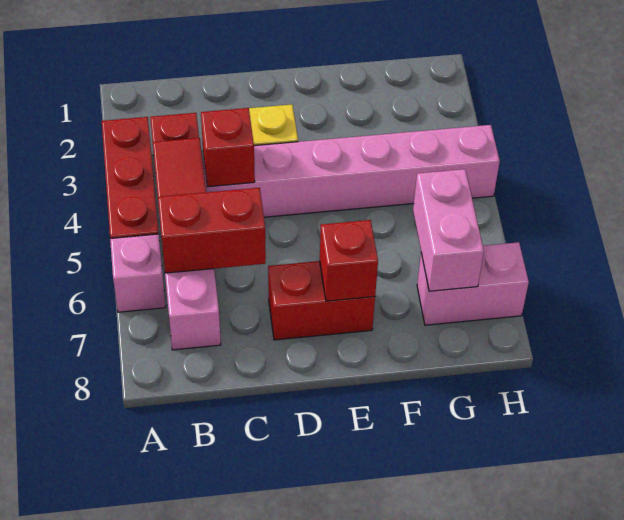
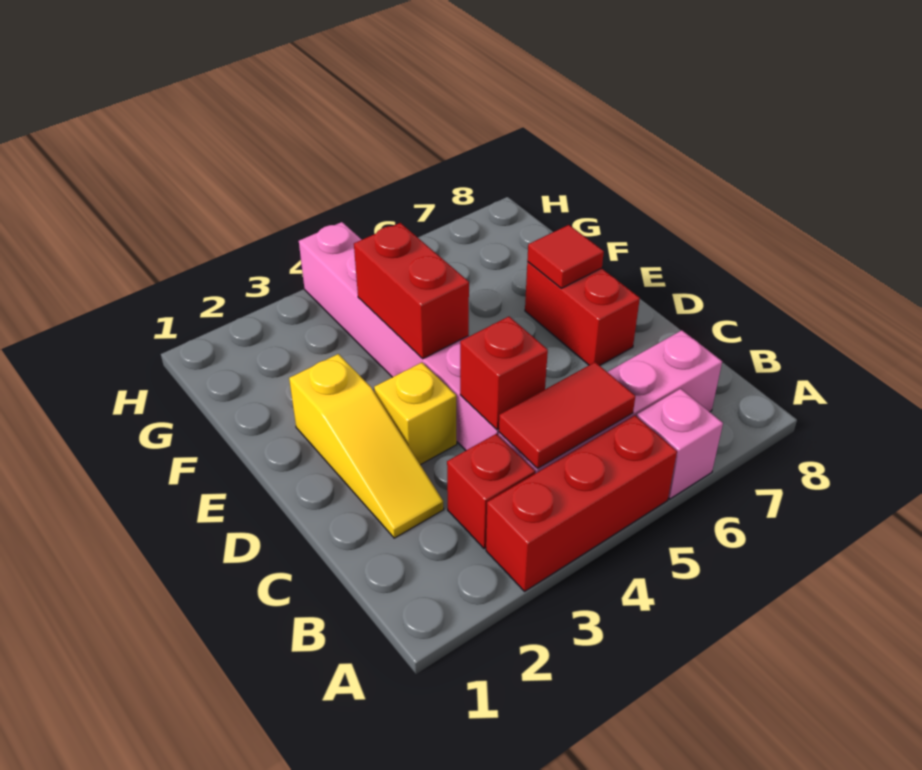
red 1x2 brick [158,188,266,273] -> red 1x2 brick moved to [354,223,469,359]
none -> yellow 1x3 slope [289,354,444,538]
red 1x1 brick [320,220,378,301] -> red 1x1 tile [527,225,604,288]
pink 1x2 brick [413,169,484,291] -> none
pink 1x2 brick [417,242,529,325] -> none

